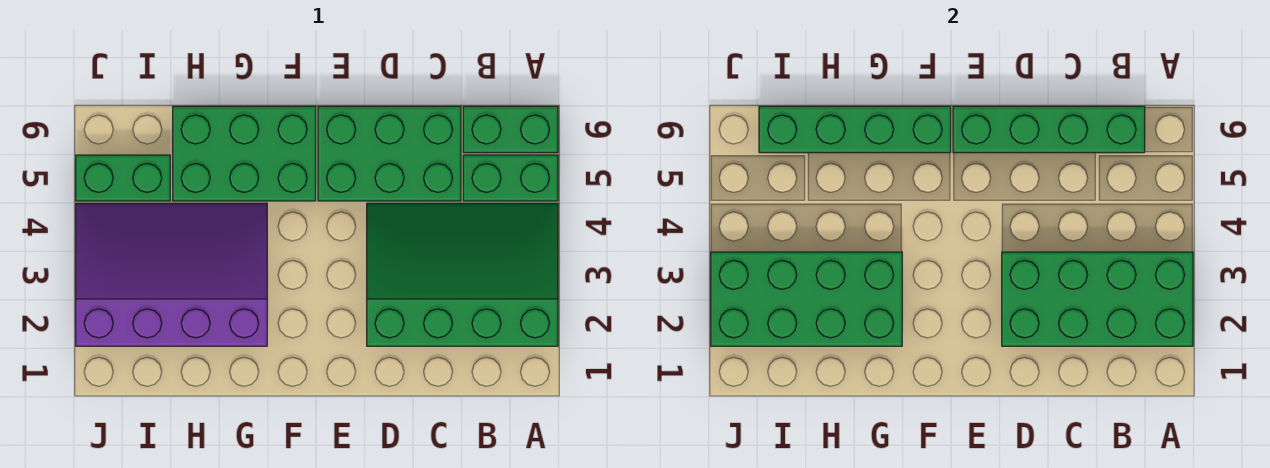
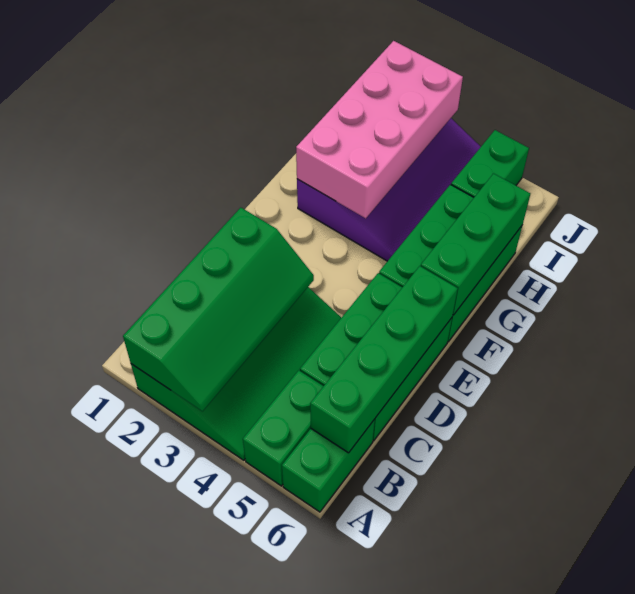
green 2x4 brick [1002,252,1193,346] -> green 2x4 slope [123,208,314,411]
green 1x4 brick [759,106,951,153] -> green 1x3 brick [421,173,530,315]
green 2x4 brick [711,252,902,346] -> pink 2x4 brick [296,41,463,218]

